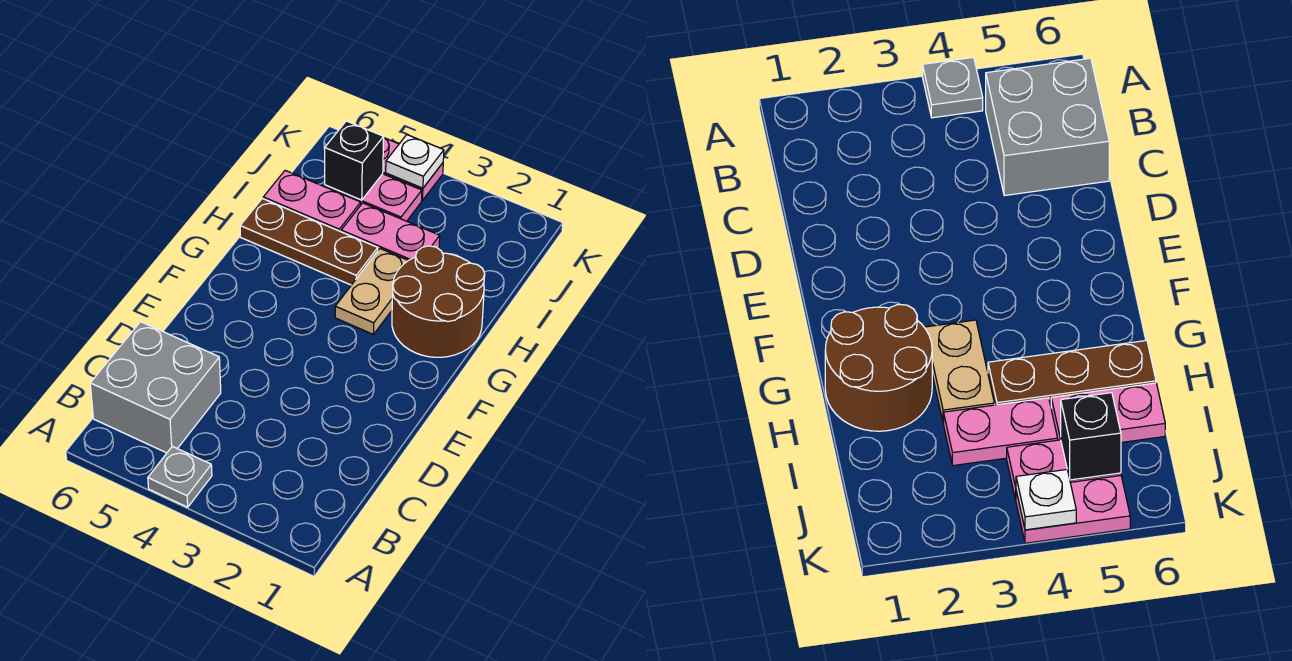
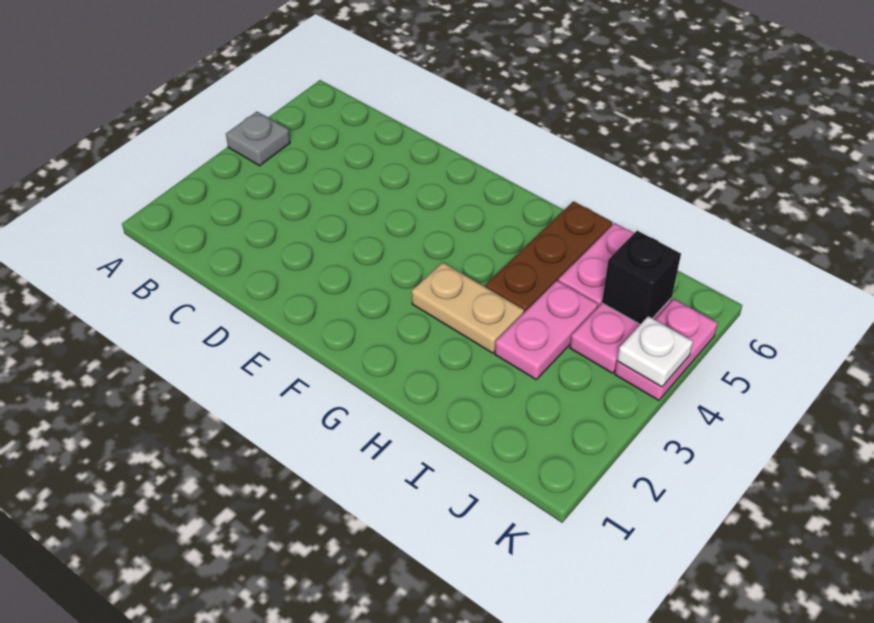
grey 2x2 brick [90,322,221,453] -> none
brown 2x2 round brick [392,246,485,357] -> none

